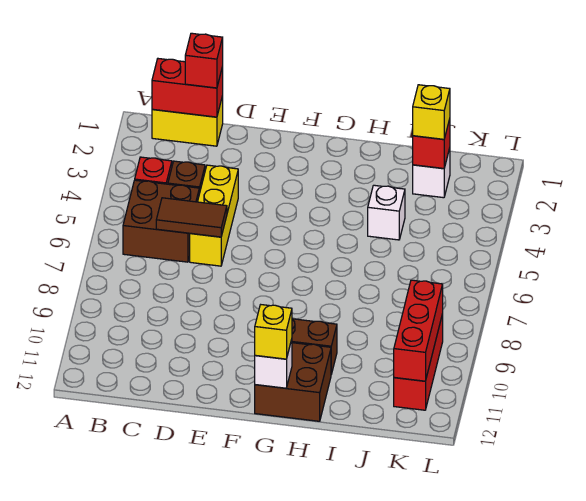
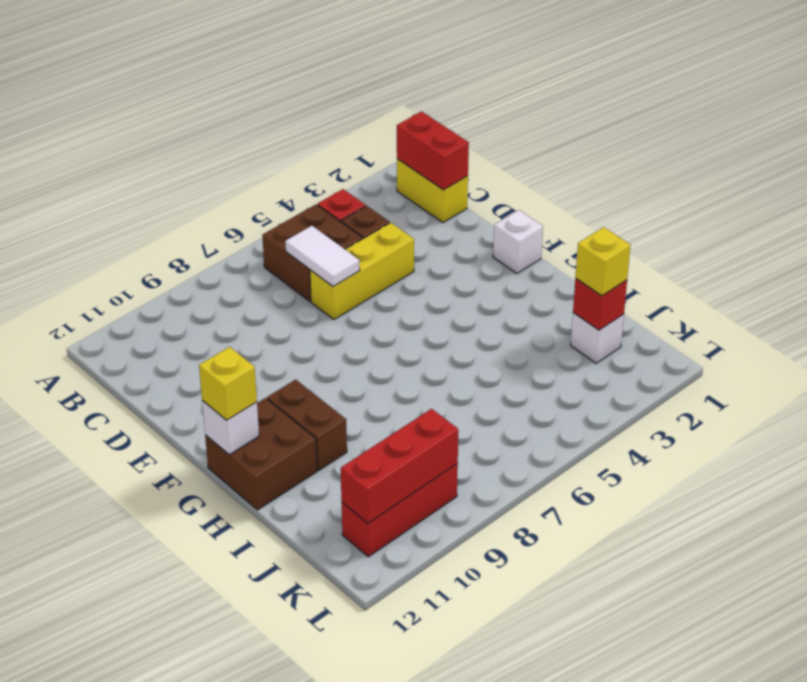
red 1x1 brick [185,33,223,88] -> none
brown 1x2 tile [156,198,227,237] -> white 1x2 tile [285,226,360,286]
white 1x1 brick [368,185,405,240] -> white 1x1 brick moved to [493,210,543,273]

